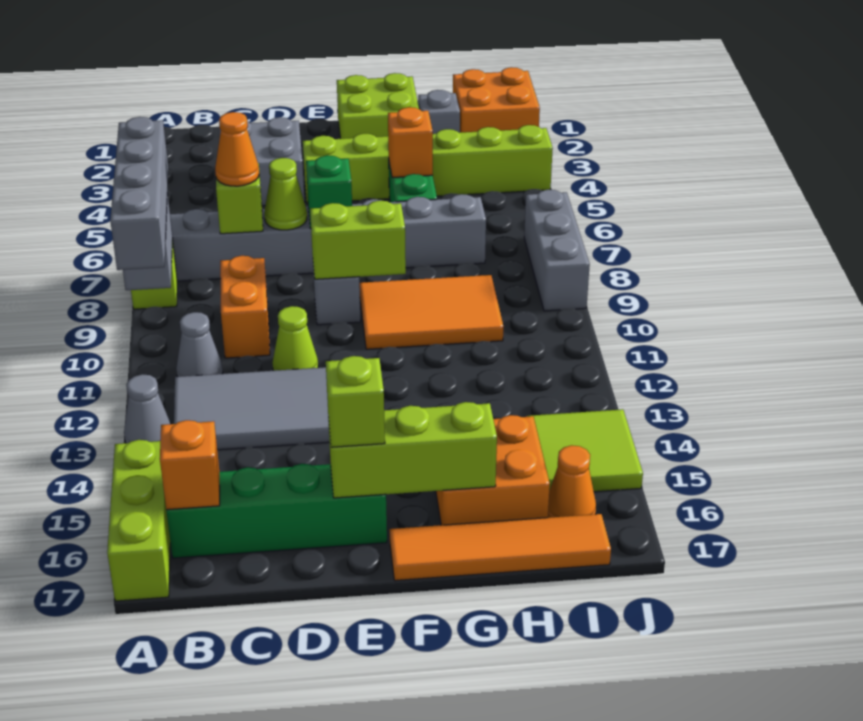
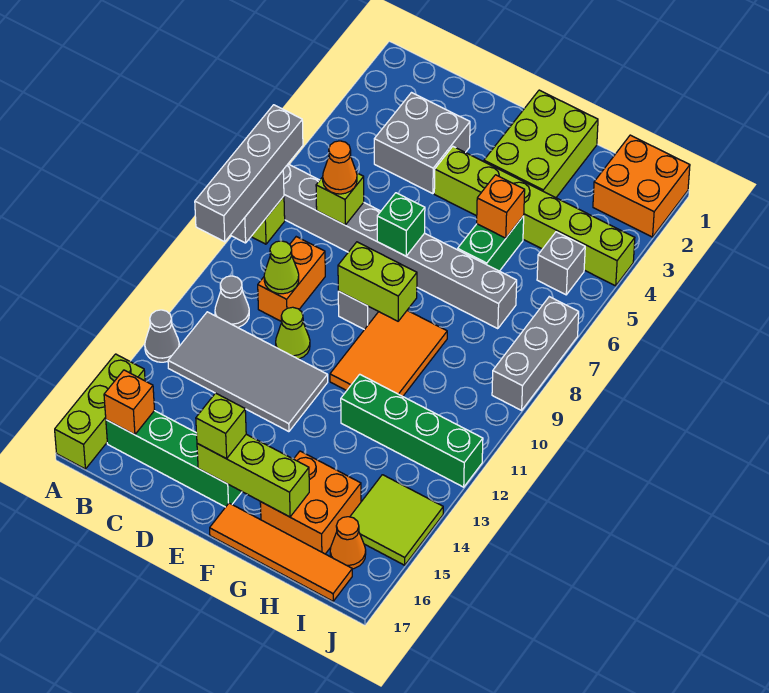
lime 1x1 cone [264,158,307,230] -> lime 1x1 cone moved to [264,241,299,294]
lime 2x2 brick [337,73,419,139] -> lime 2x3 brick [484,90,598,198]
orange 2x3 tile [359,275,503,349] -> orange 2x3 tile turned to [330,311,447,396]
none -> green 1x4 brick [341,374,483,487]
grey 1x1 brick [418,90,460,134] -> grey 1x1 brick moved to [537,232,585,295]

